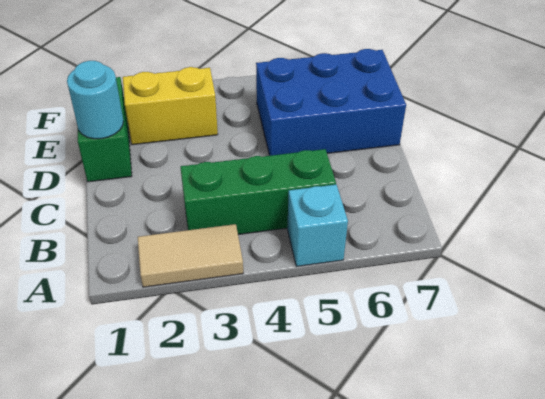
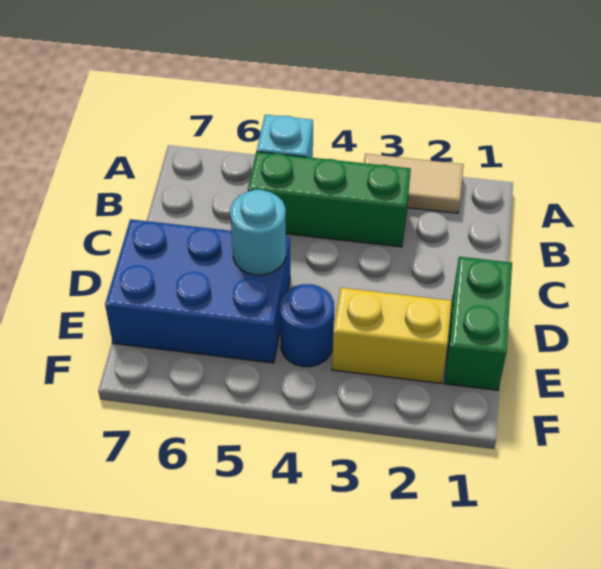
cyan 1x1 round brick [67,61,123,139] -> cyan 1x1 round brick moved to [230,190,286,275]
none -> blue 1x1 round brick [280,284,334,367]

